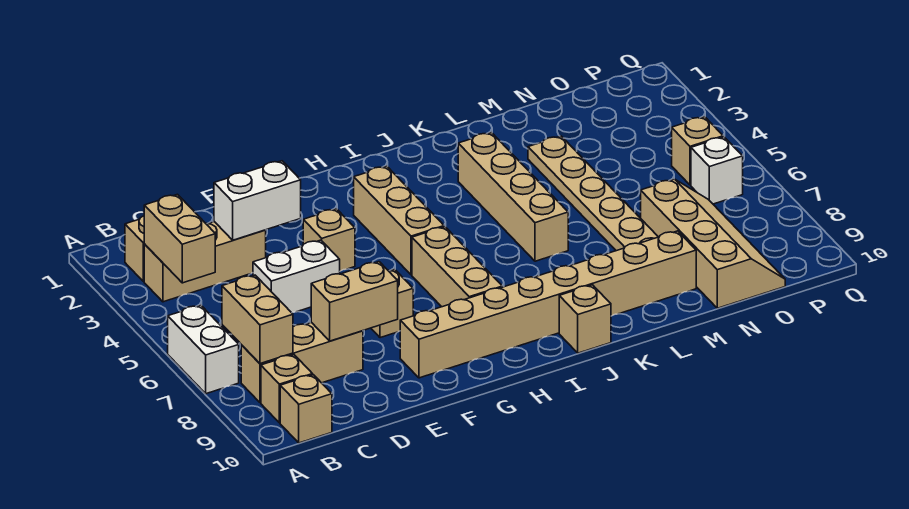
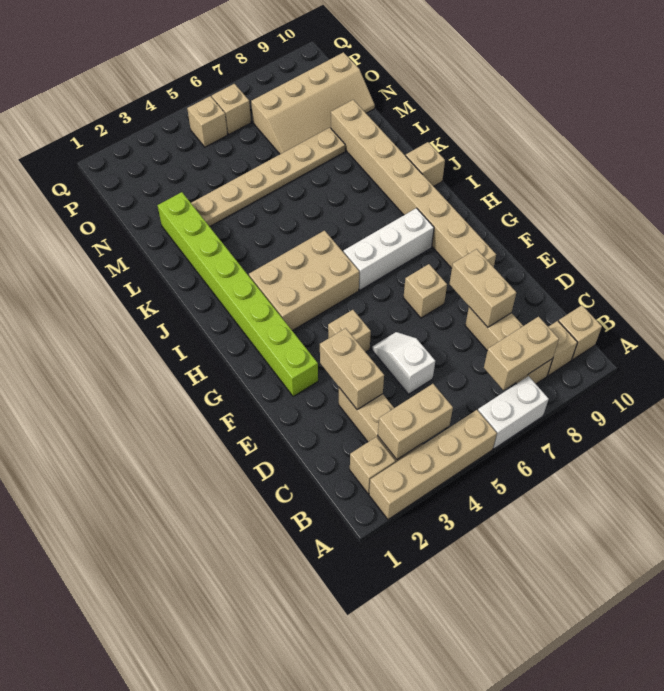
white 1x2 brick [214,161,301,240] -> tan 1x2 brick [320,328,384,410]
white 1x2 brick [253,240,340,313] -> white 1x2 slope [372,332,435,394]
none -> lime 1x8 brick [158,192,318,397]
tan 1x3 brick [354,166,444,275] -> tan 2x3 brick [249,231,359,331]
tan 1x3 brick [412,227,502,307] -> white 1x3 brick [343,208,434,290]
tan 1x4 brick [458,132,568,261] -> tan 1x4 brick moved to [369,410,497,519]
tan 2x4 slope [641,179,785,308] -> tan 2x4 slope turned to [251,52,375,154]
white 1x1 brick [691,137,743,204] -> tan 1x1 brick [212,84,251,134]

